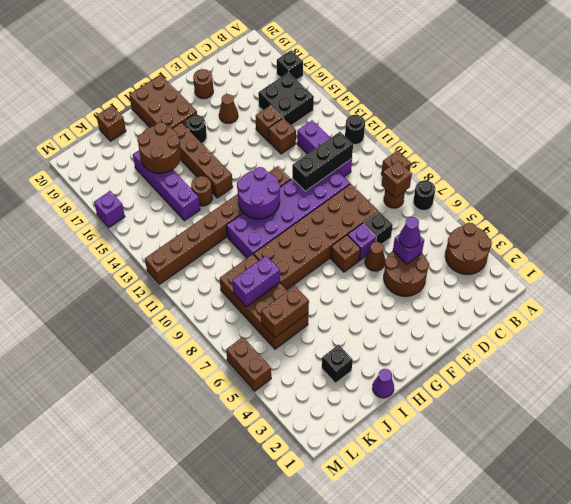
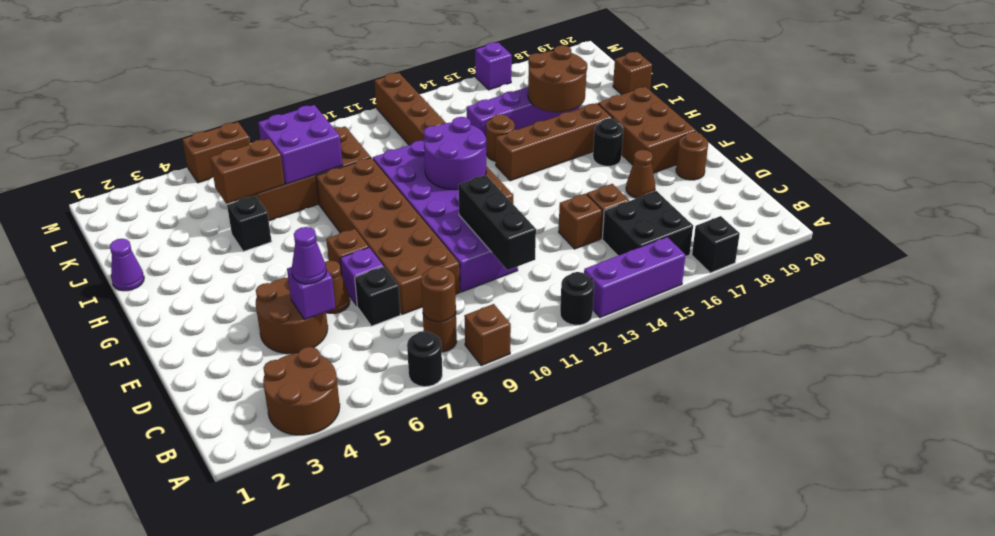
brown 1x1 brick [381,161,412,198] -> brown 1x1 round brick [421,266,456,322]
purple 1x3 brick [297,120,352,177] -> purple 1x3 brick moved to [584,237,686,318]
brown 2x3 brick [129,74,197,128] -> brown 2x3 brick turned to [598,87,696,173]
black 1x1 brick [322,345,353,383] -> black 1x1 brick moved to [227,196,272,252]
brown 1x2 brick [261,286,309,337] -> brown 1x2 brick turned to [210,139,285,204]
purple 1x2 brick [232,256,280,307] -> purple 2x2 brick [258,105,343,184]

